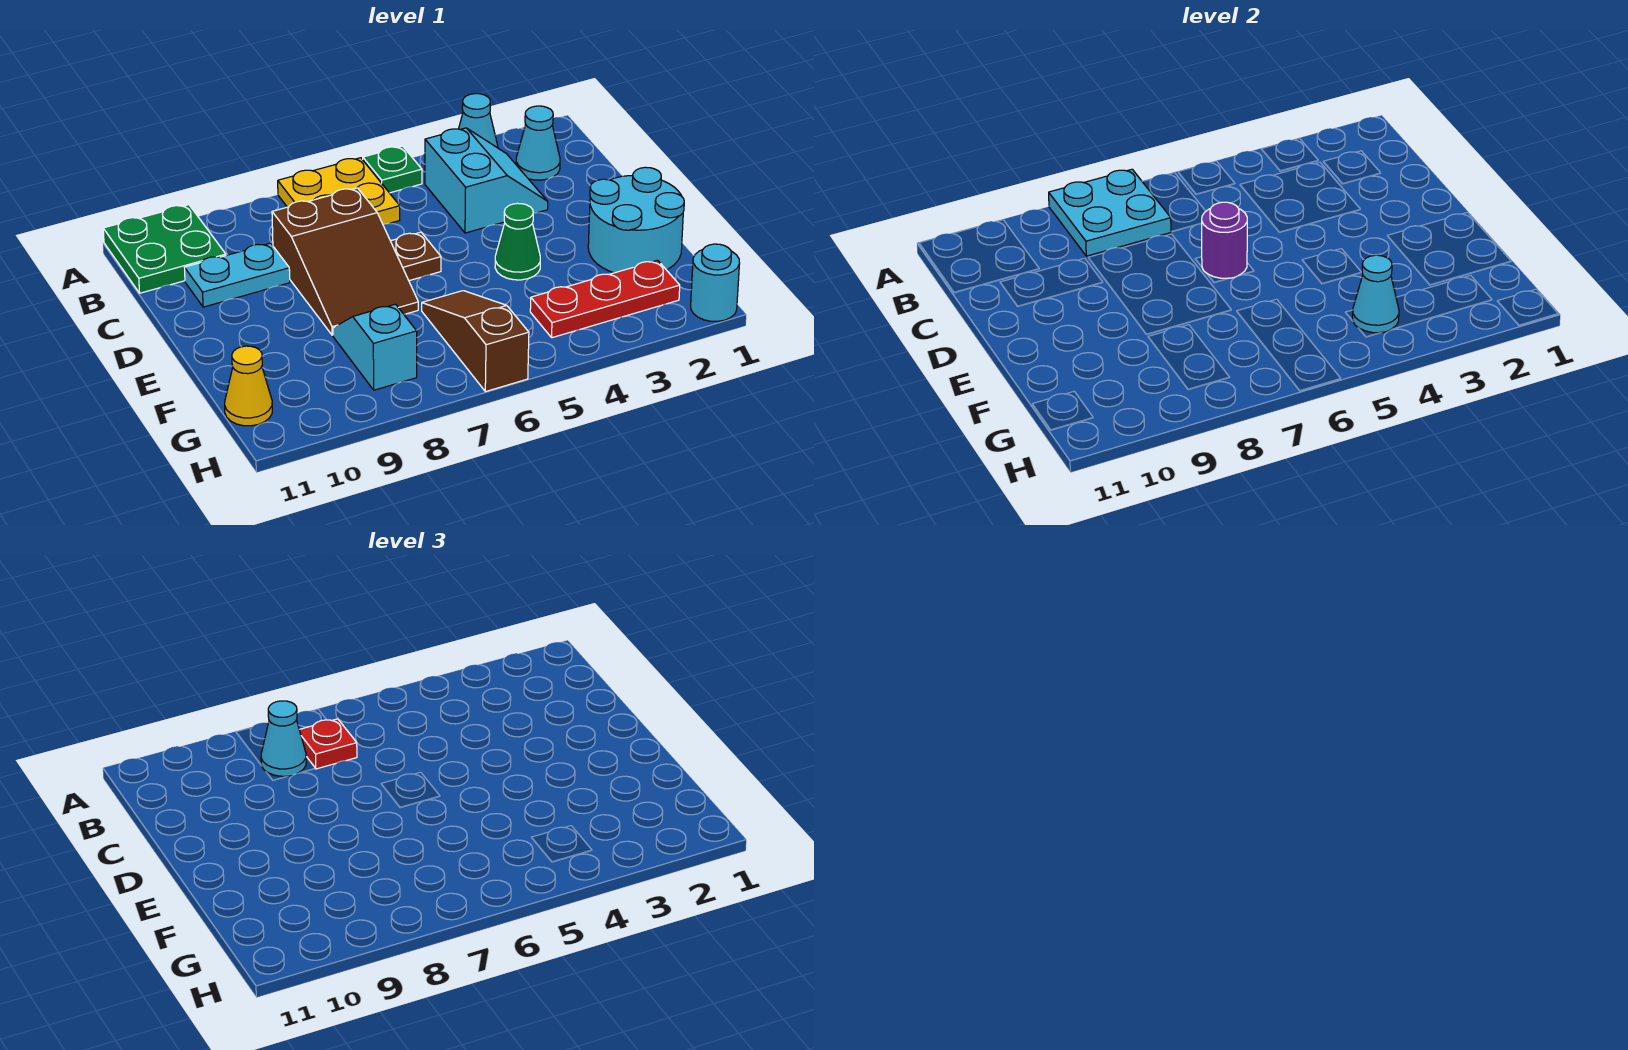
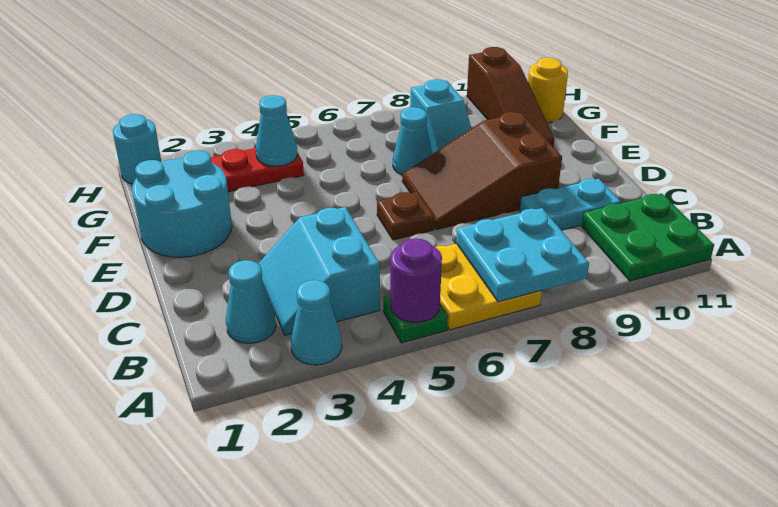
red 1x1 plate [299,719,357,769] -> none
cyan 1x1 cone [261,701,306,776] -> cyan 1x1 cone moved to [393,107,432,175]
brown 2x3 slope [272,188,418,335] -> brown 2x3 slope turned to [402,112,562,230]
purple 1x1 round brick [1201,202,1247,278] -> purple 1x1 round brick moved to [390,238,442,322]
green 1x1 cone [495,203,540,280] -> none
brown 1x3 slope [422,291,529,392] -> brown 1x3 slope moved to [467,47,554,147]
yellow 1x1 cone [225,346,272,426] -> yellow 1x1 round brick [528,58,568,123]

